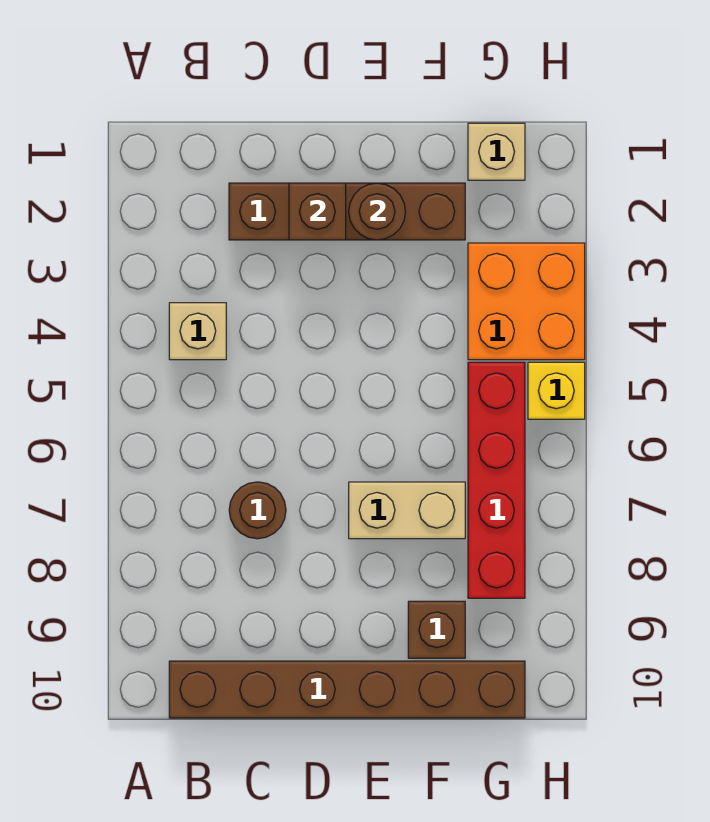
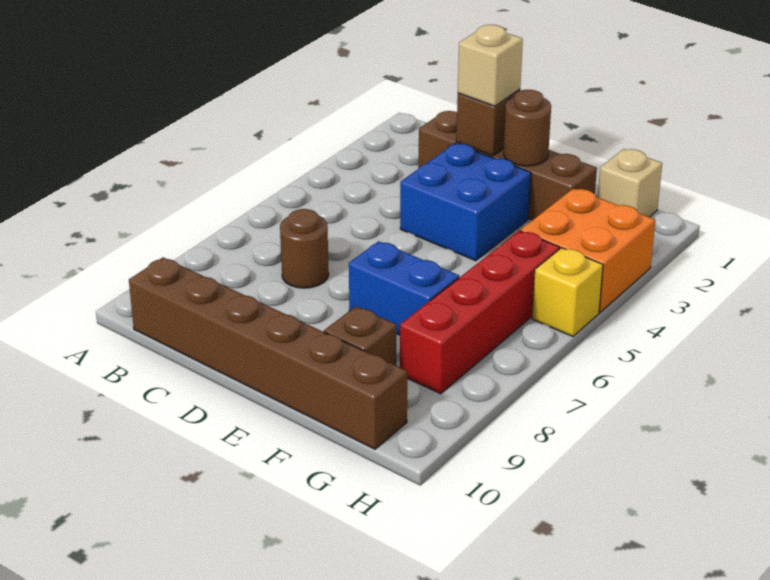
tan 1x1 brick [169,303,226,360] -> tan 1x1 brick moved to [458,25,523,106]
none -> blue 2x2 brick [400,144,531,261]
tan 1x2 brick [349,482,465,539] -> blue 1x2 brick [349,241,459,335]

